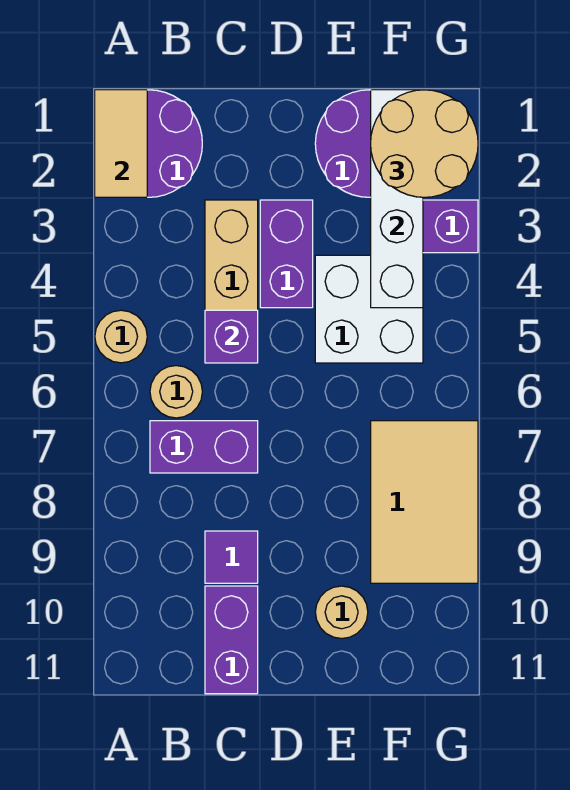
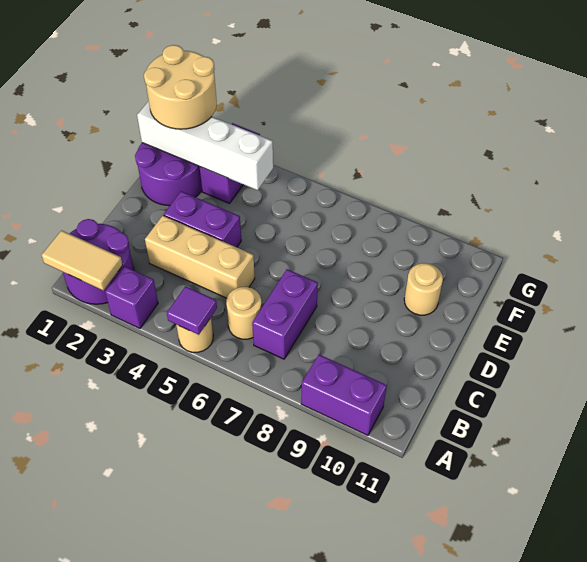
purple 1x1 brick [205,310,258,363] -> purple 1x1 brick moved to [105,266,158,328]
purple 1x1 tile [205,531,258,583] -> purple 1x1 tile moved to [167,286,217,335]
purple 1x2 brick [205,586,258,694] -> purple 1x2 brick moved to [301,355,387,435]
white 2x2 brick [315,255,423,363] -> none
tan 2x3 tile [371,421,478,583] -> none

